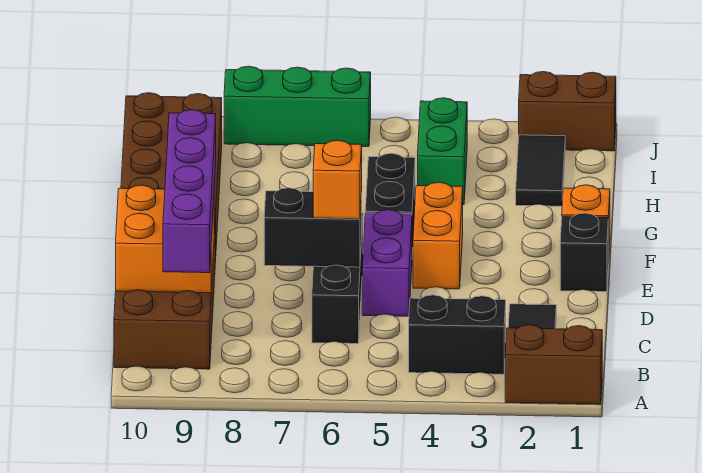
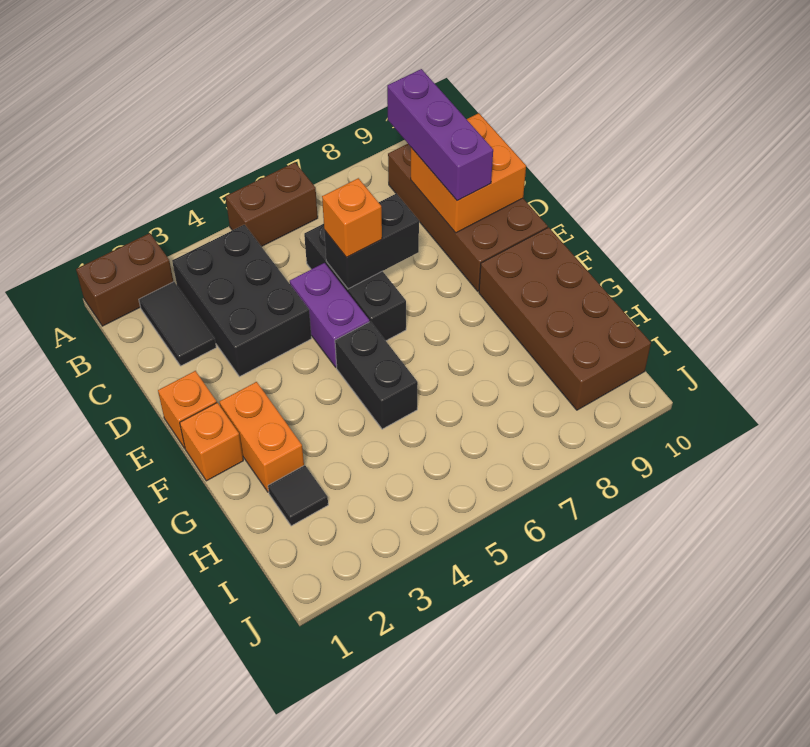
black 1x2 brick [409,295,506,374] -> black 2x3 brick [172,225,312,377]
purple 1x4 brick [163,110,216,273] -> purple 1x3 brick [387,69,493,201]
black 1x1 brick [560,213,608,292] -> orange 1x1 brick [158,371,217,448]
orange 1x2 brick [413,182,463,289] -> orange 1x2 brick moved to [219,382,304,492]
black 1x2 tile [516,135,565,206] -> black 1x1 tile [268,465,328,526]
green 1x2 brick [418,98,467,205] -> none
brown 1x2 brick [519,72,616,151] -> brown 1x2 brick moved to [225,162,318,247]
green 1x3 brick [224,66,371,147] -> none

